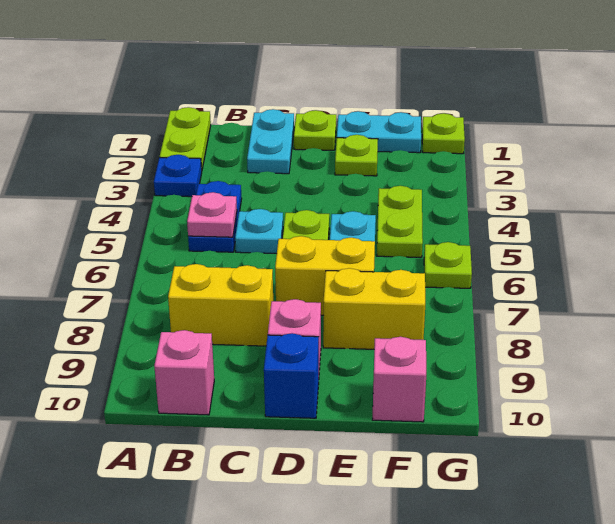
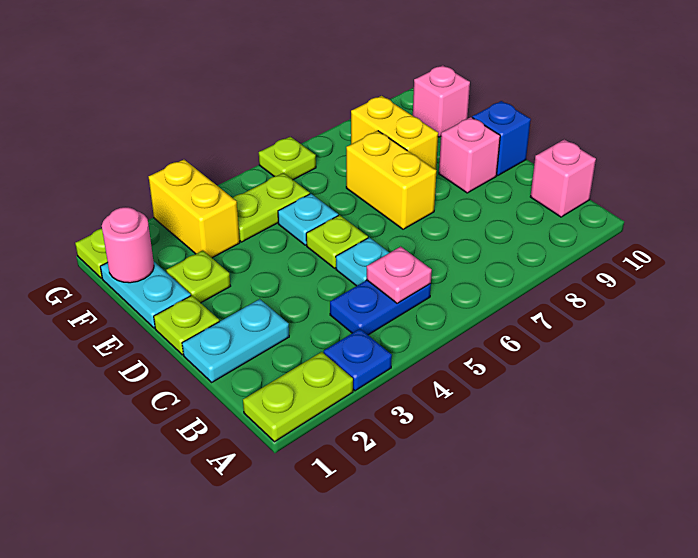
yellow 1x2 brick [168,264,273,346] -> yellow 1x2 brick moved to [149,160,240,258]
none -> pink 1x1 round brick [102,207,154,283]

